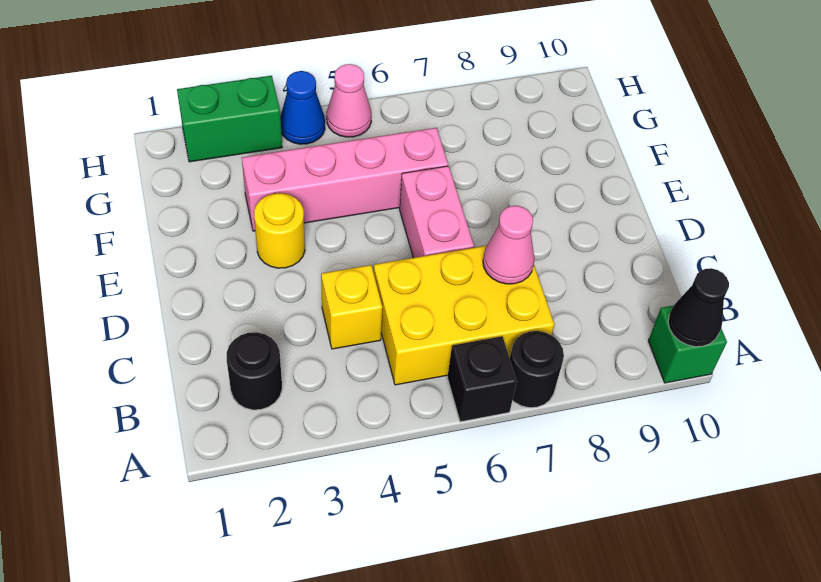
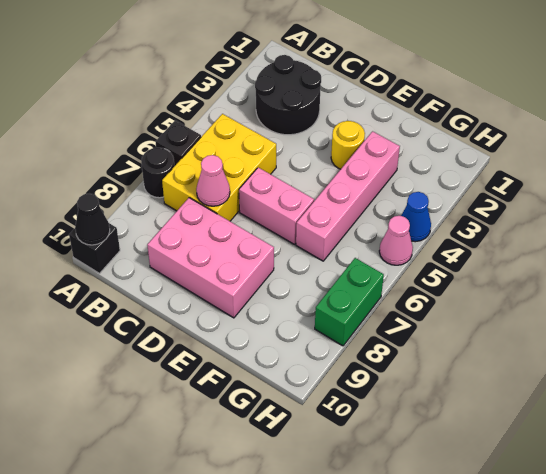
green 1x1 brick [648,305,727,383] -> black 1x1 brick [69,223,120,273]
black 1x1 round brick [227,332,282,410] -> black 2x2 round brick [255,55,321,135]
yellow 1x1 brick [321,265,383,349] -> none
none -> pink 2x3 brick [147,198,274,318]
green 1x2 brick [177,76,282,162] -> green 1x2 brick moved to [315,258,384,346]

